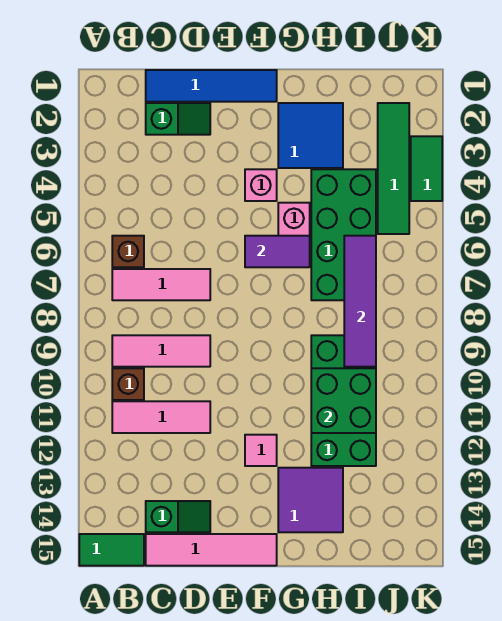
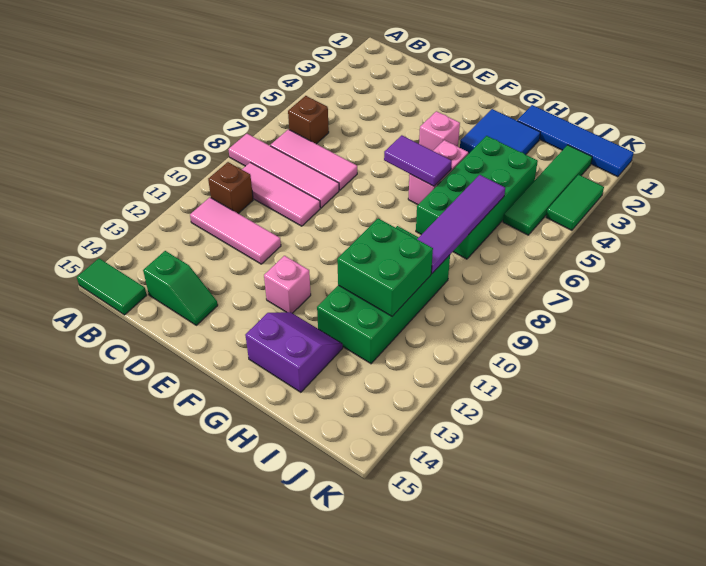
blue 1x4 tile [146,70,277,102] -> blue 1x4 tile moved to [517,105,634,177]
green 1x2 slope [146,103,210,135] -> none
pink 1x4 tile [146,534,277,566] -> pink 1x4 tile moved to [228,134,339,208]
pink 1x1 tile [245,435,277,466] -> pink 1x1 brick [264,256,311,313]
purple 2x2 tile [278,468,343,532] -> purple 2x2 slope [245,312,343,392]

